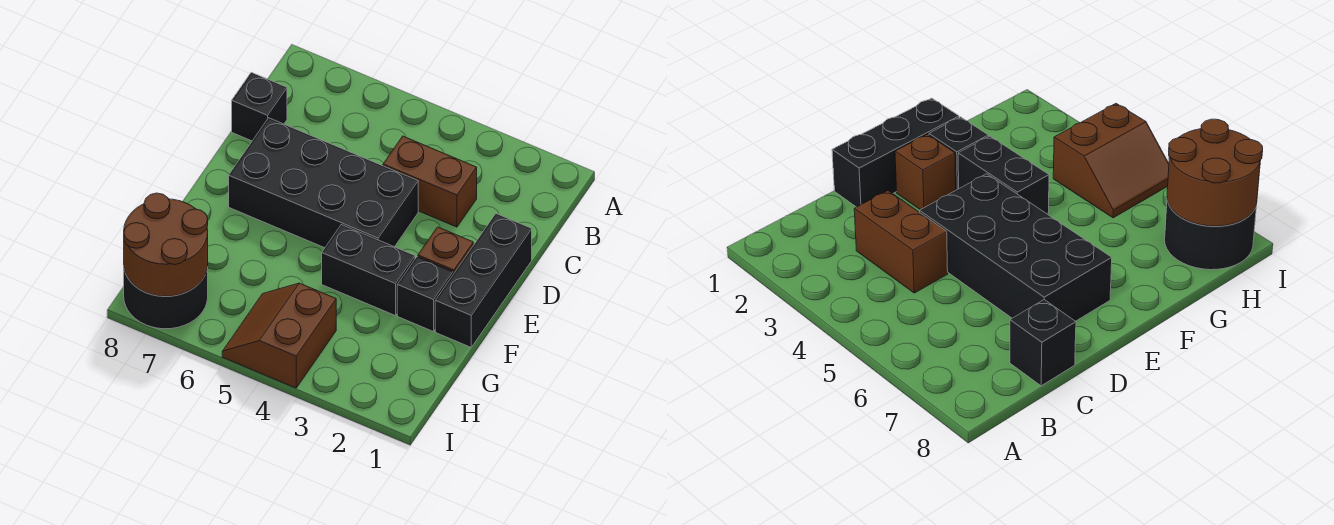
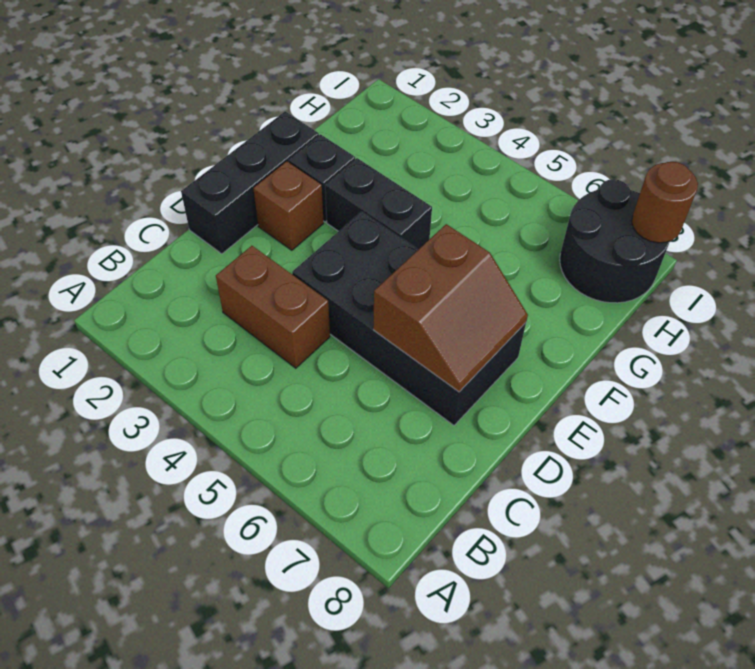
black 1x1 brick [232,72,287,141] -> none
brown 2x2 slope [222,283,336,388] -> brown 2x2 slope moved to [373,224,528,392]
brown 2x2 round brick [124,193,208,296] -> brown 1x1 round brick [632,162,698,243]

